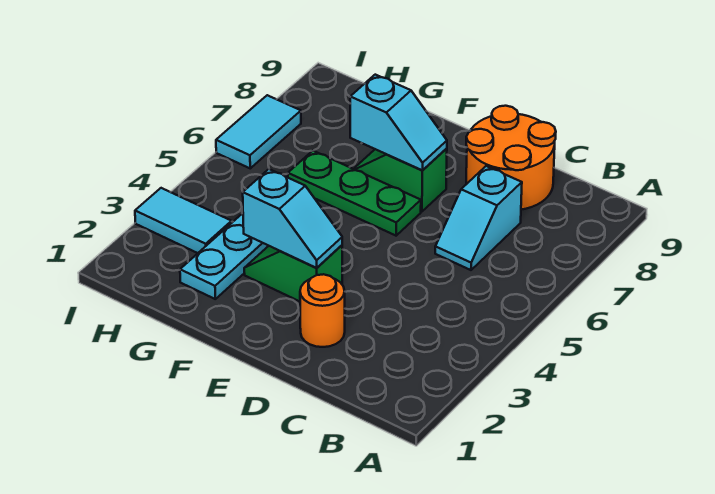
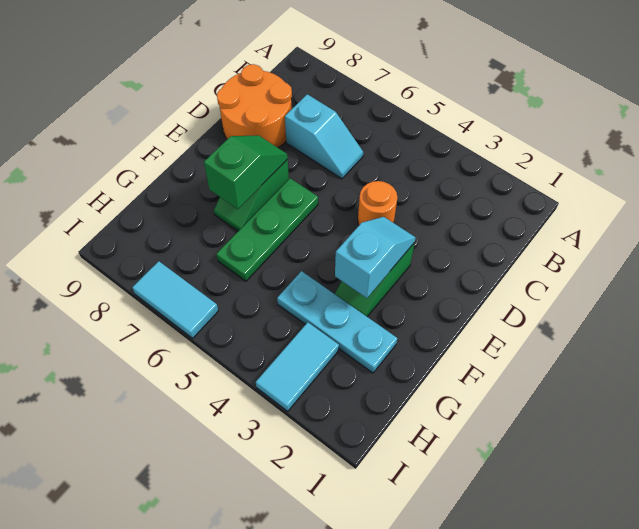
orange 1x1 round brick [300,274,345,347] -> orange 1x1 round brick moved to [358,181,398,225]
cyan 1x2 slope [350,75,447,171] -> green 1x2 slope [204,135,288,209]

